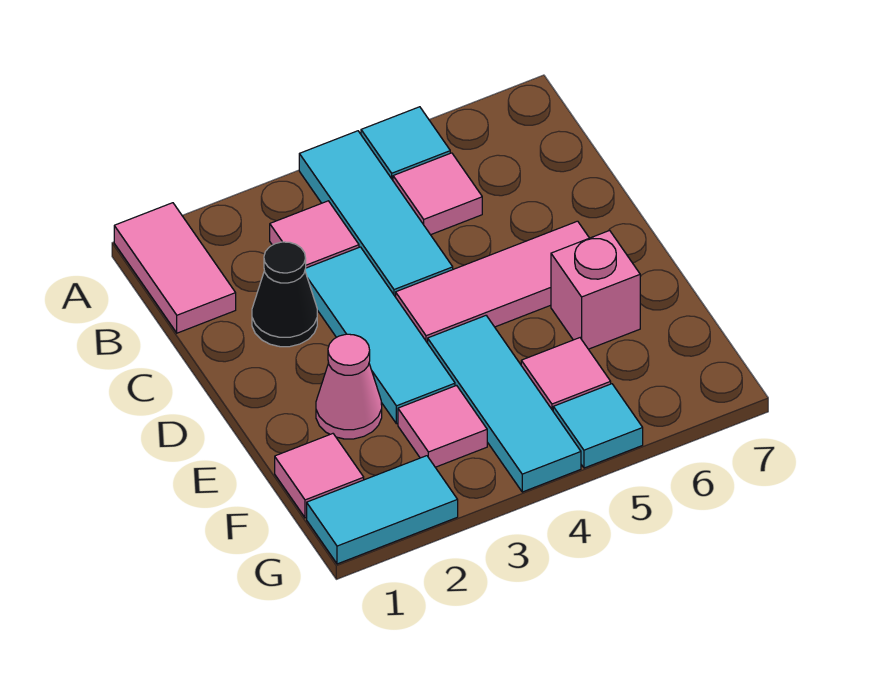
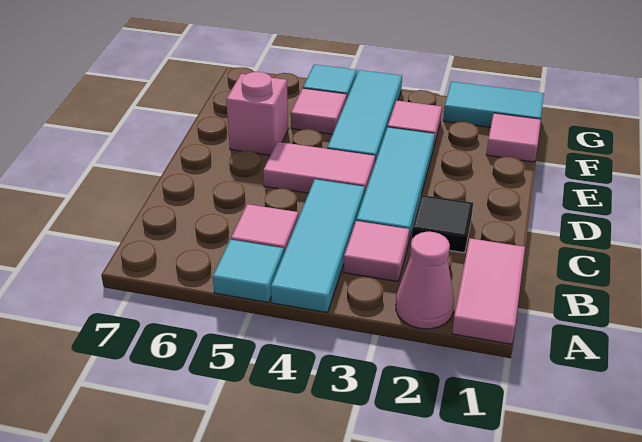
black 1x1 cone [252,242,317,347] -> black 1x1 tile [411,195,473,253]
pink 1x3 tile [396,221,589,343] -> pink 1x2 tile [263,142,375,195]
pink 1x1 cone [316,334,382,439] -> pink 1x1 cone moved to [396,232,454,329]

